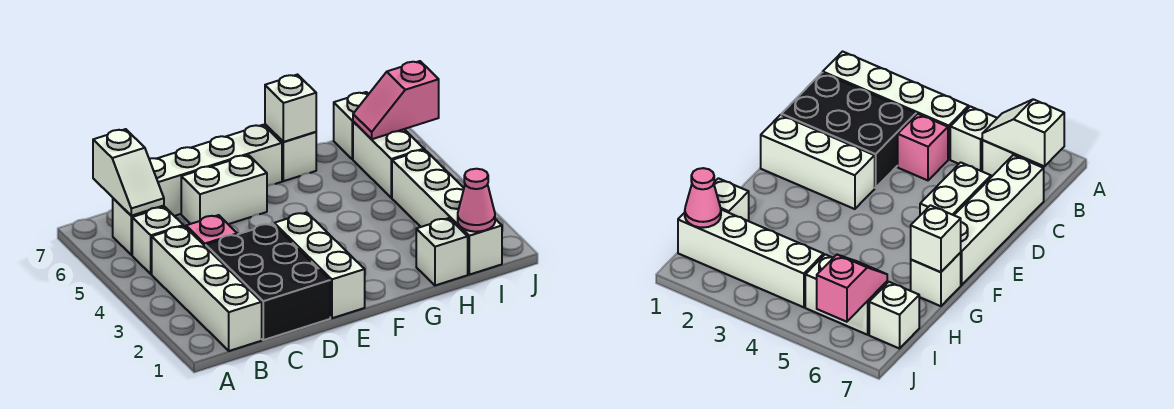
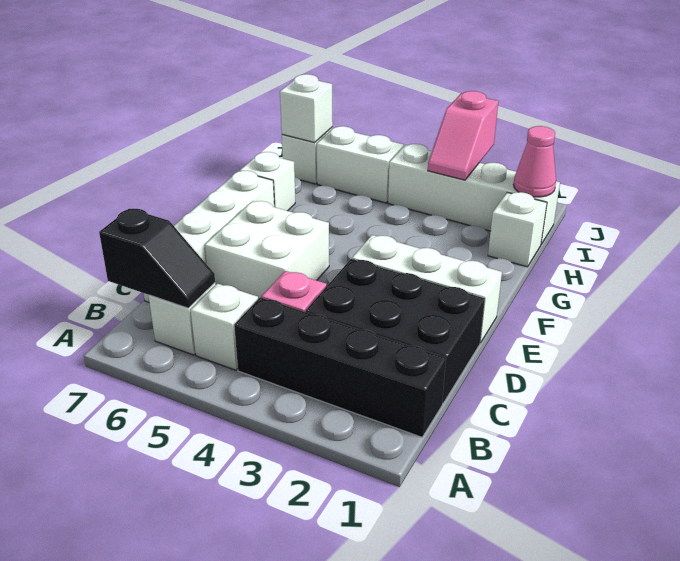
white 1x4 brick [152,226,262,351] -> black 1x4 brick [234,297,446,437]
white 1x2 slope [93,129,164,216] -> black 1x2 slope [99,209,215,308]
white 1x2 brick [181,155,267,224] -> white 2x2 brick [205,201,329,299]
white 1x1 brick [265,75,316,142] -> white 1x1 brick moved to [280,74,333,142]
pink 1x2 slope [353,61,439,139] -> pink 1x2 slope moved to [428,91,498,180]

